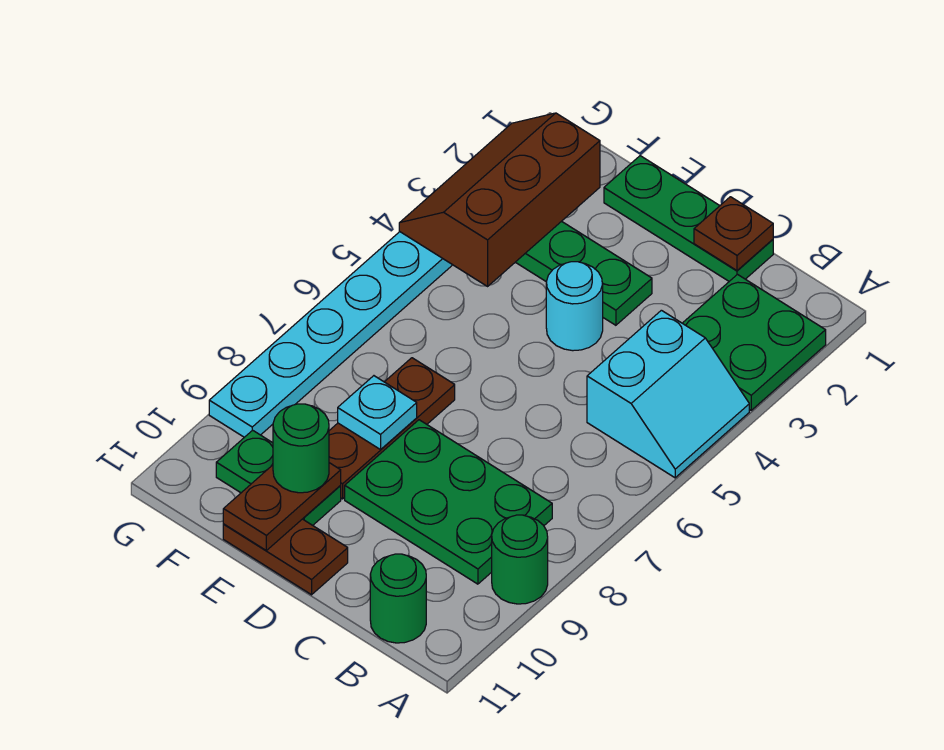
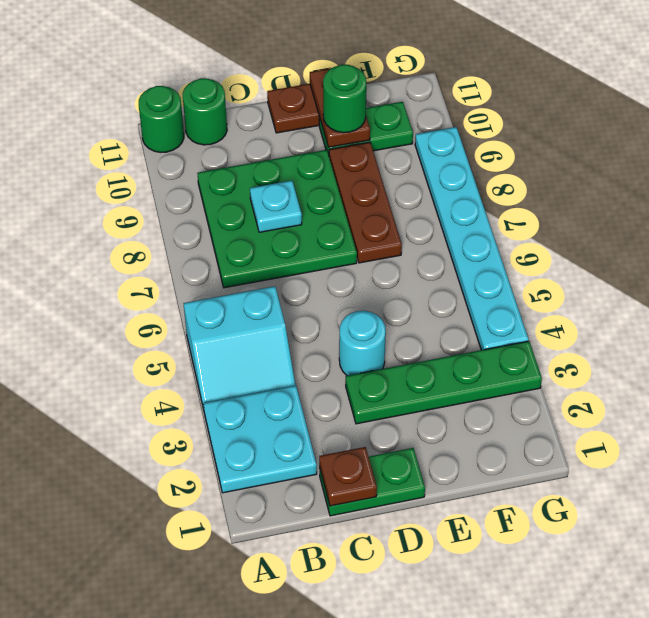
green 2x2 plate [683,275,826,410] -> cyan 2x2 plate [203,385,317,493]
cyan 2x2 slope [587,310,749,478] -> cyan 2x2 slope turned to [183,286,295,409]
green 1x1 round brick [492,515,548,604] -> green 1x1 round brick moved to [139,86,184,152]
green 2x3 plate [345,420,552,584] -> green 3x3 plate [197,150,357,288]
green 1x3 plate [604,156,773,281] -> green 1x2 plate [319,448,425,516]
cyan 1x1 plate [338,376,417,450] -> cyan 1x1 plate moved to [250,181,302,232]
brown 2x3 slope [399,113,600,286] -> none

